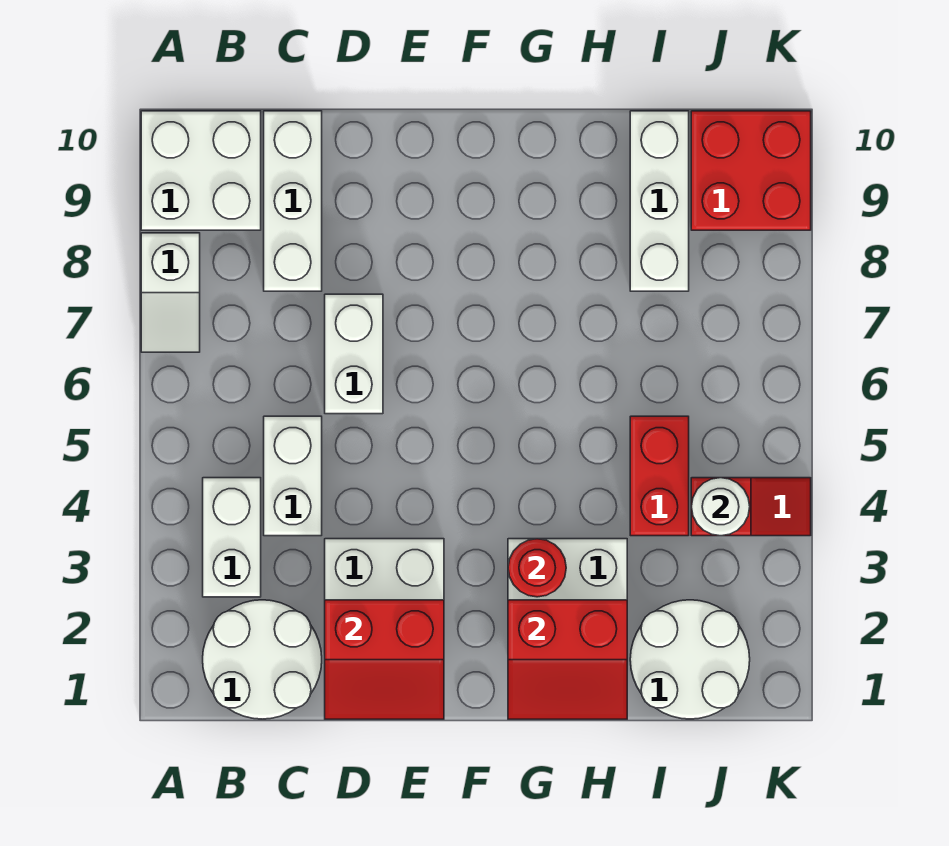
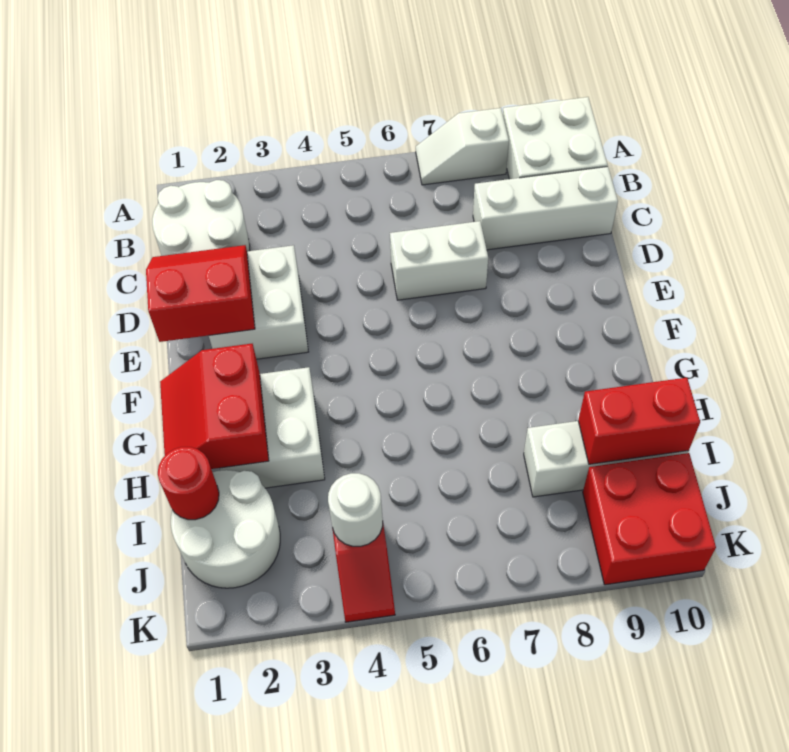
white 1x2 brick [203,478,261,597] -> none
white 1x2 brick [264,416,322,536] -> none
red 2x2 slope [325,600,444,719] -> red 2x2 slope turned to [146,245,255,342]
red 1x1 round brick [508,539,566,597] -> red 1x1 round brick moved to [158,447,219,520]
red 1x2 brick [630,416,689,536] -> red 1x2 brick moved to [578,378,700,464]

